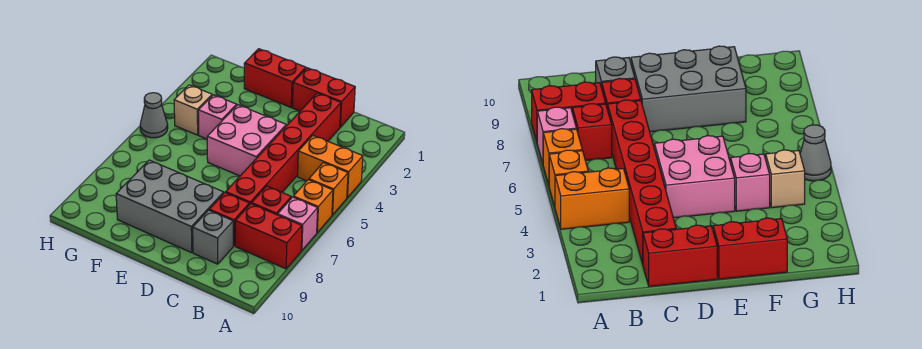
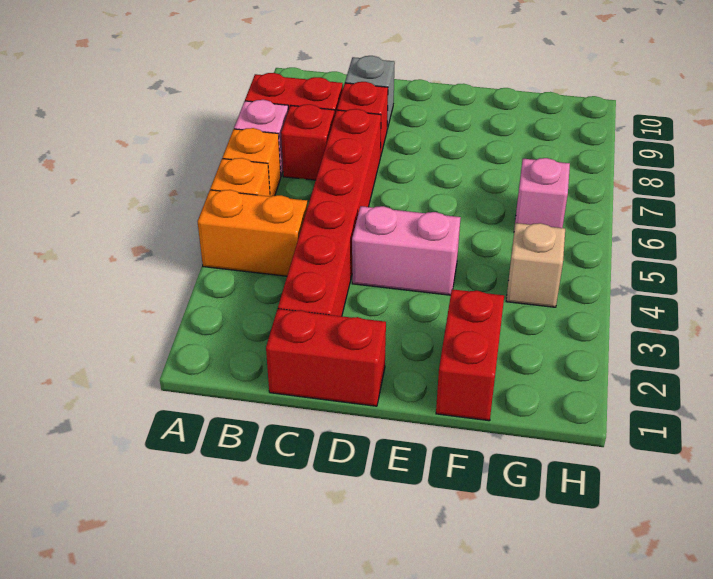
pink 2x2 brick [207,105,286,176] -> pink 1x2 brick [352,206,461,295]
grey 2x3 brick [116,160,224,253] -> none
red 1x2 brick [244,49,306,107] -> red 1x2 brick turned to [436,289,504,421]
pink 1x1 brick [198,95,237,139] -> pink 1x1 brick moved to [514,158,570,229]
grey 1x1 cone [140,93,168,138] -> none

